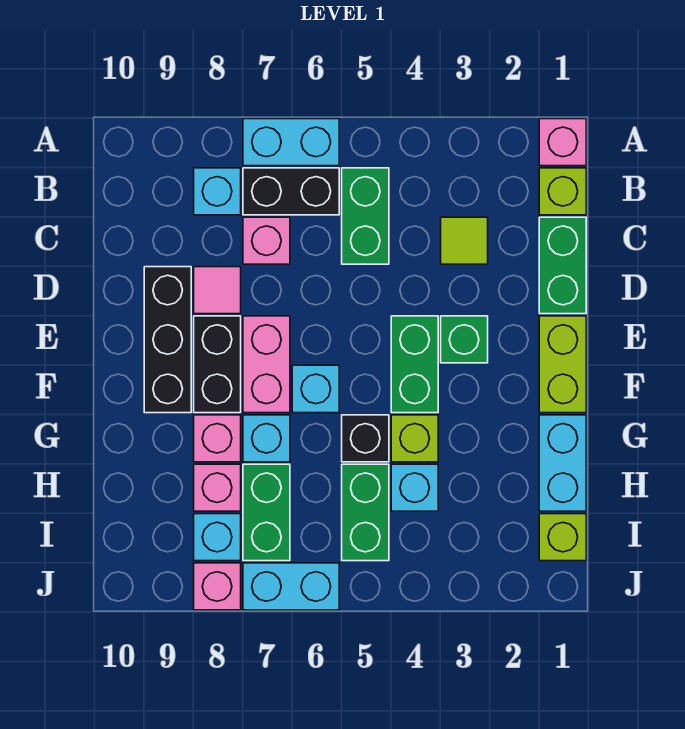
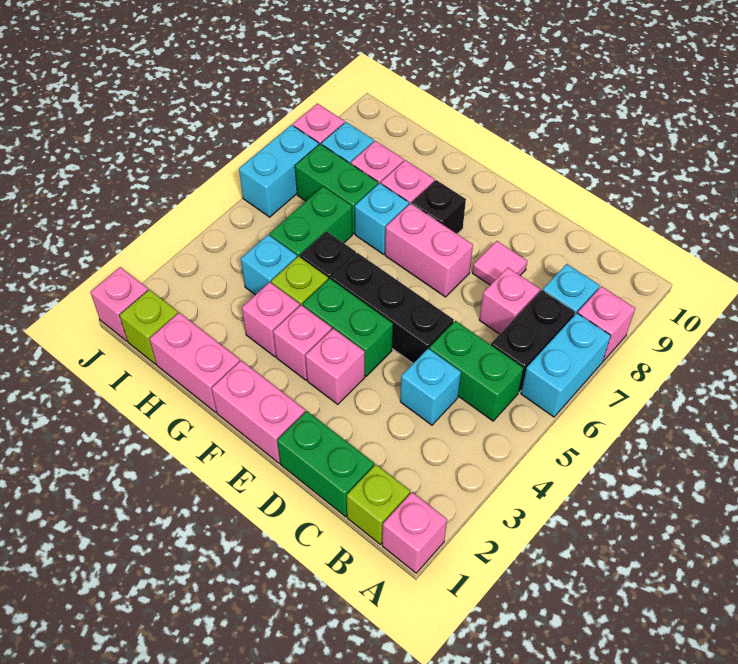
none -> pink 1x1 brick [578,286,635,361]
lime 1x1 tile [441,217,488,264] -> none
black 1x3 brick [144,267,191,413] -> black 1x3 brick moved to [331,253,454,363]
lime 1x2 brick [539,316,586,413] -> pink 1x2 brick [212,361,305,463]
green 1x1 brick [441,316,488,363] -> pink 1x1 brick [305,329,365,404]
black 1x2 brick [194,316,241,413] -> black 1x1 brick [412,180,466,234]
none -> pink 1x1 brick [273,305,332,380]
cyan 1x1 brick [292,365,339,413] -> cyan 1x1 brick moved to [400,349,461,425]
cyan 1x2 brick [539,415,586,511] -> pink 1x2 brick [149,313,240,412]
none -> pink 1x1 brick [242,282,300,357]
green 1x2 brick [342,464,389,561] -> green 1x2 brick turned to [270,187,352,257]
none -> pink 1x1 brick [90,267,148,341]

